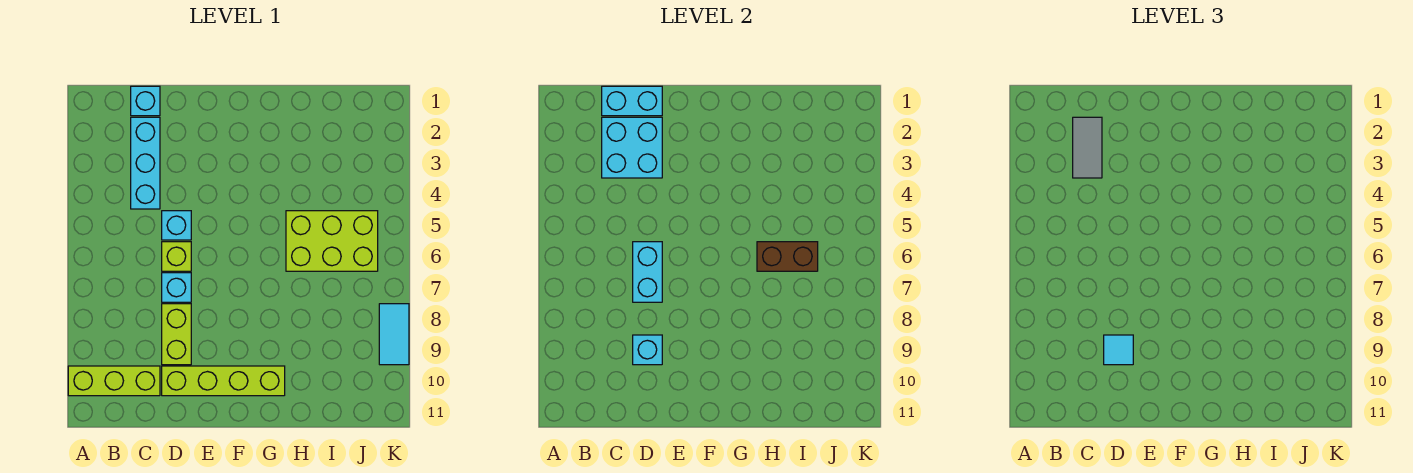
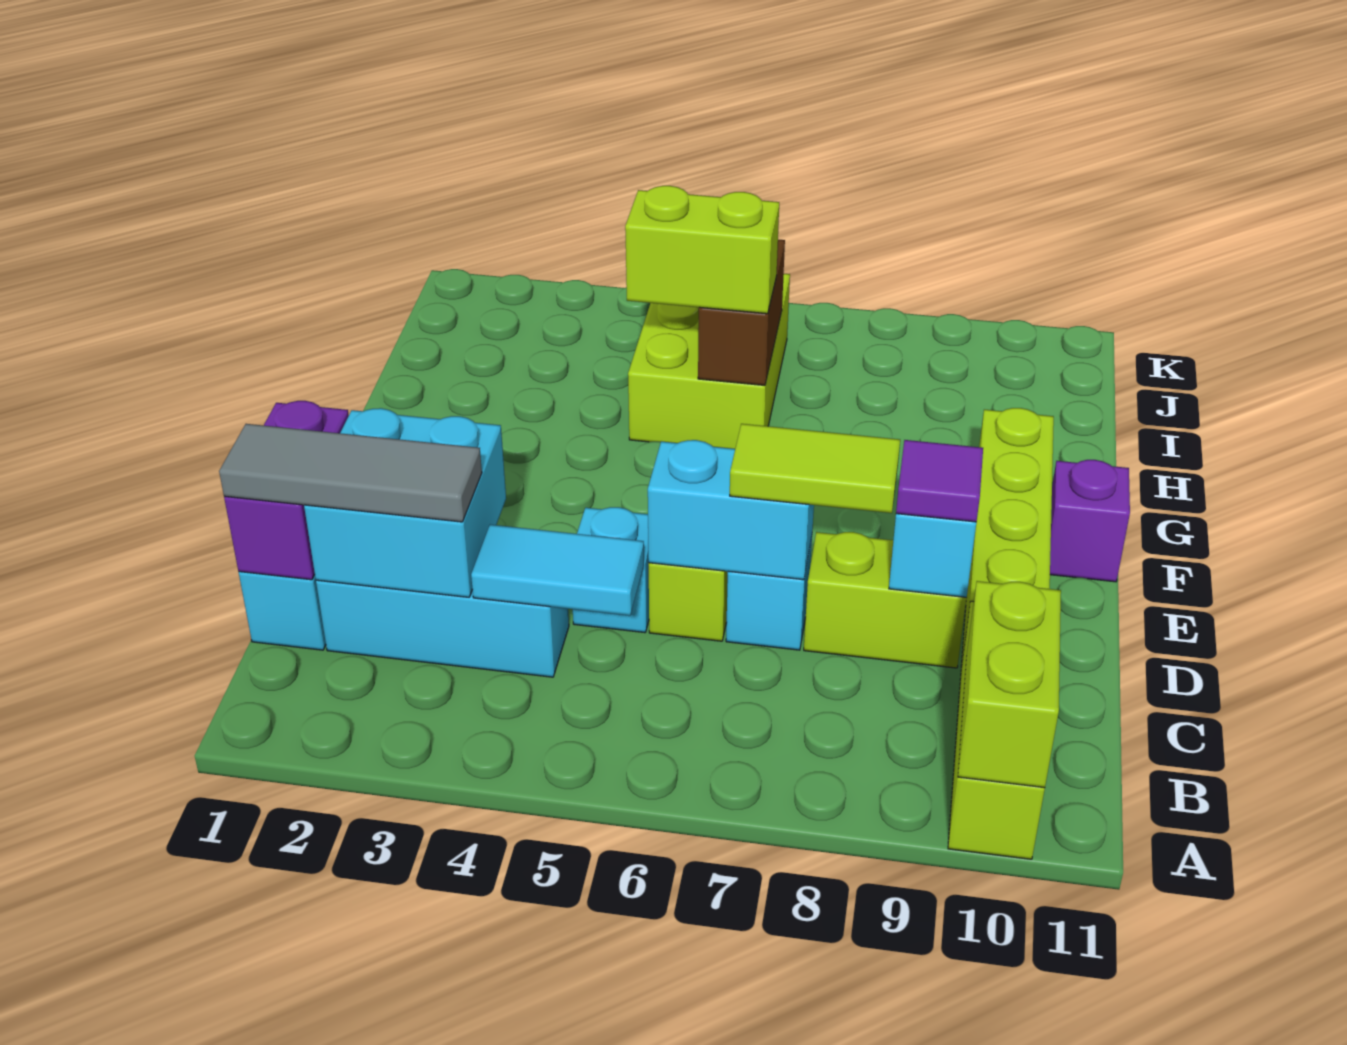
none -> lime 1x2 brick [958,581,1061,788]
cyan 1x2 brick [602,86,662,116] -> purple 1x2 brick [224,401,349,580]
grey 1x2 tile [1073,117,1102,178] -> grey 1x3 tile [219,424,482,522]
none -> lime 1x2 tile [730,424,900,513]
cyan 1x1 tile [1104,335,1133,365] -> purple 1x1 tile [896,440,983,522]
none -> purple 1x1 brick [1050,460,1130,582]
none -> lime 1x2 brick [625,186,779,314]
cyan 1x2 tile [379,304,409,365] -> cyan 1x2 tile moved to [471,525,644,616]

